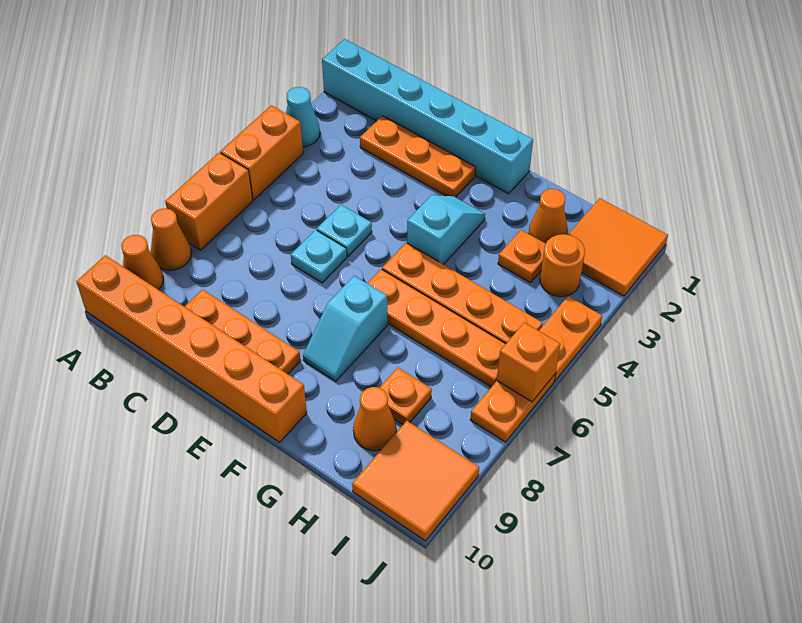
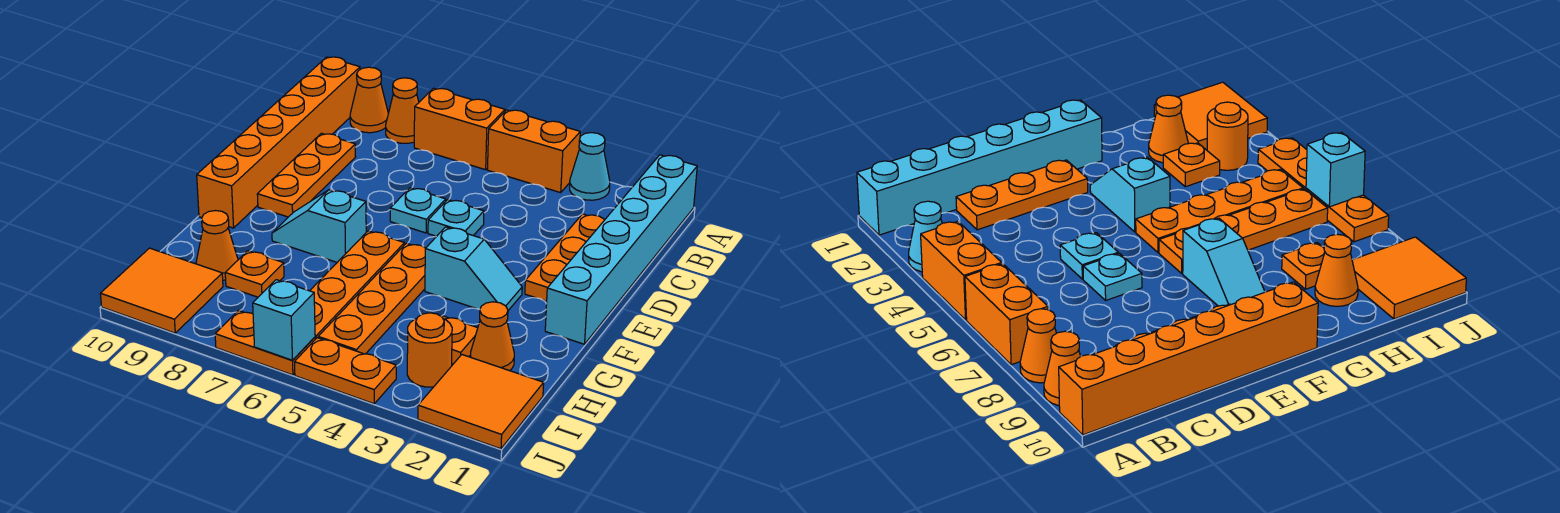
orange 1x1 brick [497,322,560,402] -> cyan 1x1 brick [253,280,315,360]

